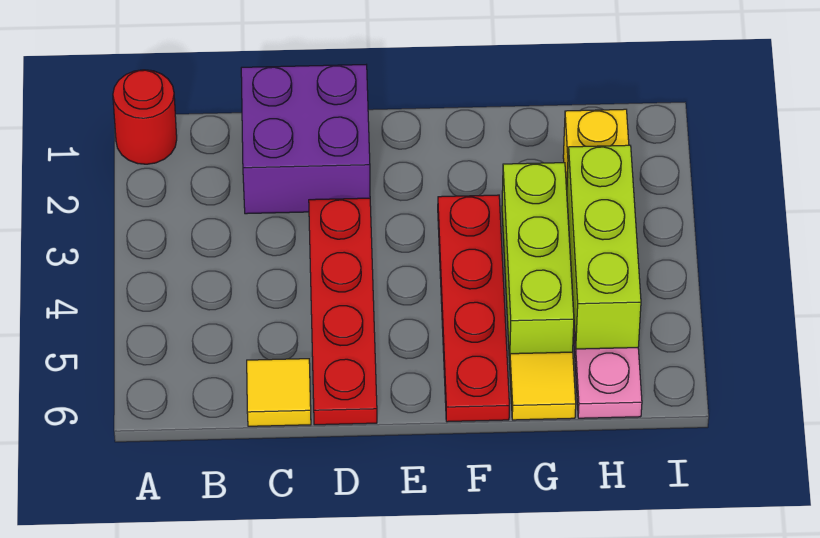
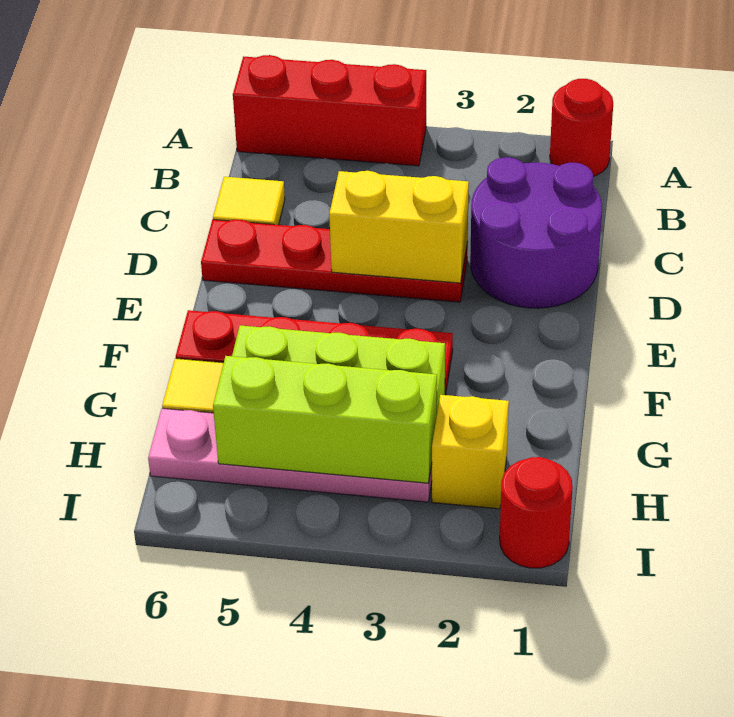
none -> red 1x3 brick [233,55,426,166]
purple 2x2 brick [241,65,370,214] -> purple 2x2 round brick [470,157,602,308]
none -> yellow 1x2 brick [329,171,469,283]
none -> red 1x1 round brick [500,457,573,568]

